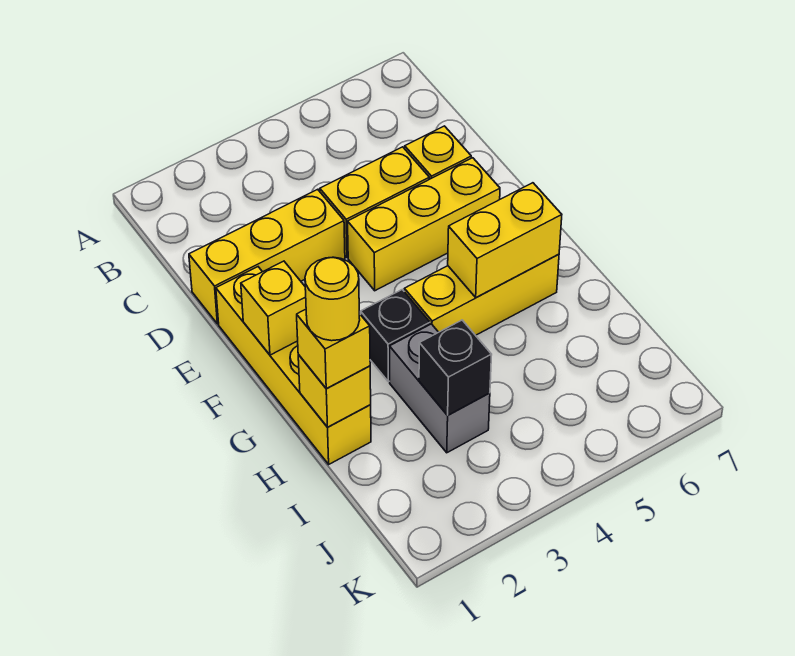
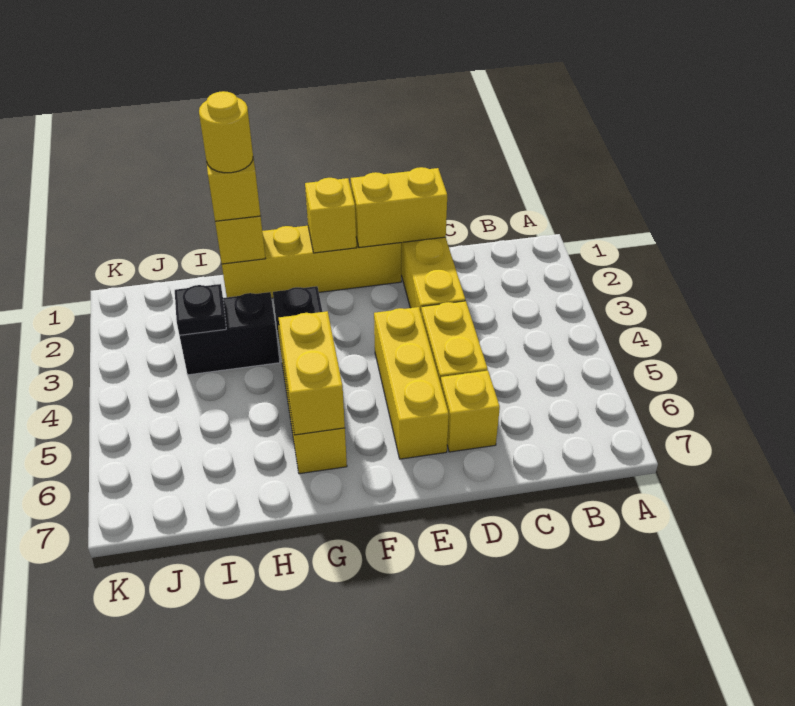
none -> yellow 1x2 brick [351,167,447,248]
grey 1x2 brick [390,324,490,453] -> black 1x2 brick [180,292,280,375]
black 1x1 brick [419,320,492,415] -> black 1x1 plate [175,284,226,335]

